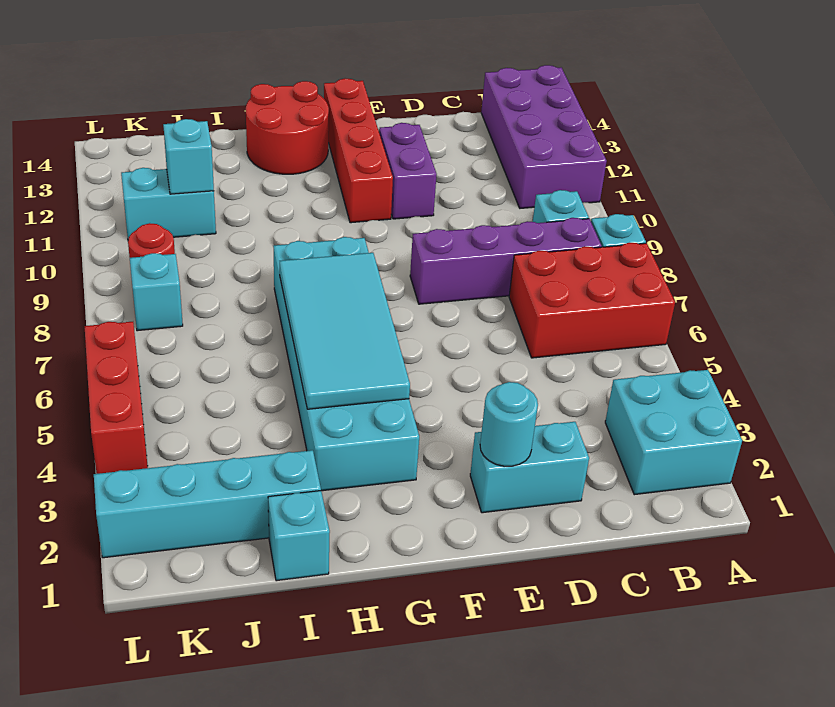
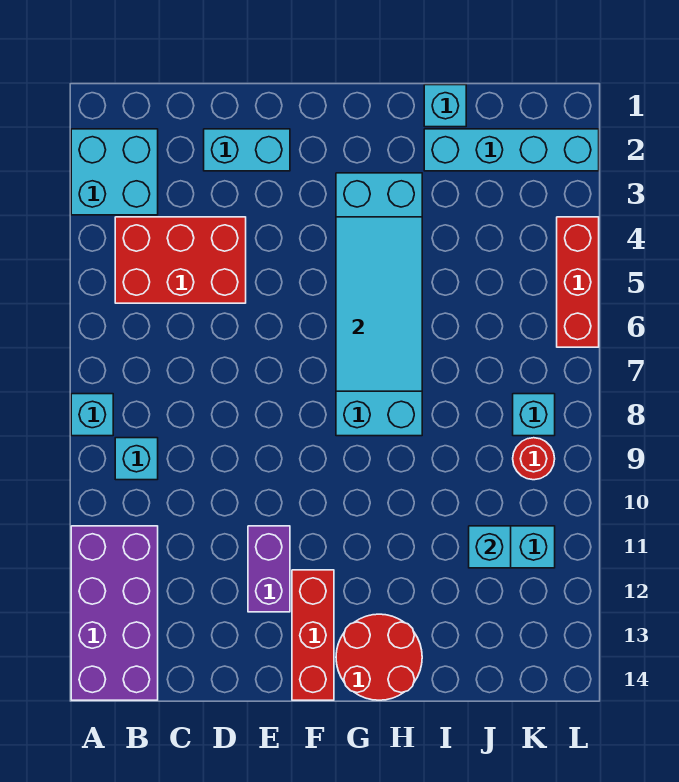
red 2x3 brick [509,243,675,358] -> red 2x3 brick moved to [115,217,246,303]
purple 1x4 brick [410,218,602,304] -> none
cyan 1x1 round brick [480,382,538,466] -> none
red 1x4 brick [324,79,393,223] -> red 1x3 brick [292,570,334,700]

